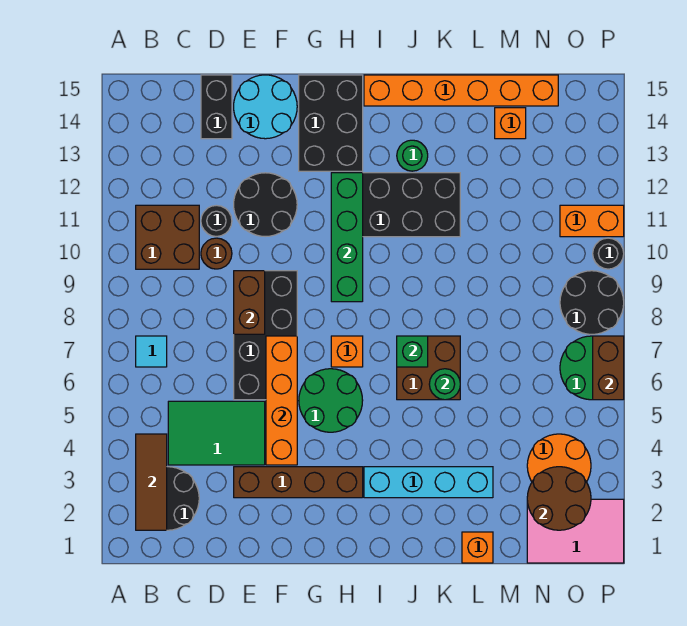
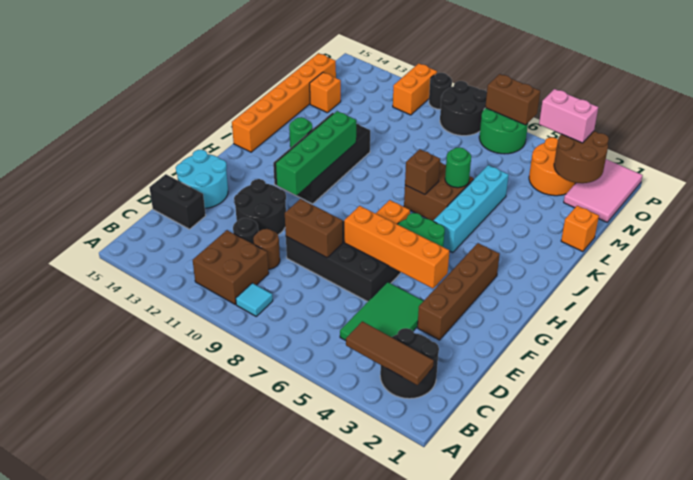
cyan 1x1 tile [136,336,167,367] -> cyan 1x1 tile moved to [236,283,273,316]
black 2x3 brick [299,75,363,171] -> none
green 1x4 brick [331,173,363,302] -> green 1x4 brick turned to [276,111,356,196]
cyan 1x4 brick [364,467,493,498] -> cyan 1x4 brick moved to [434,165,509,253]
green 1x1 brick [397,336,428,367] -> brown 1x1 brick [405,149,440,194]
none -> pink 1x2 brick [539,89,598,143]

